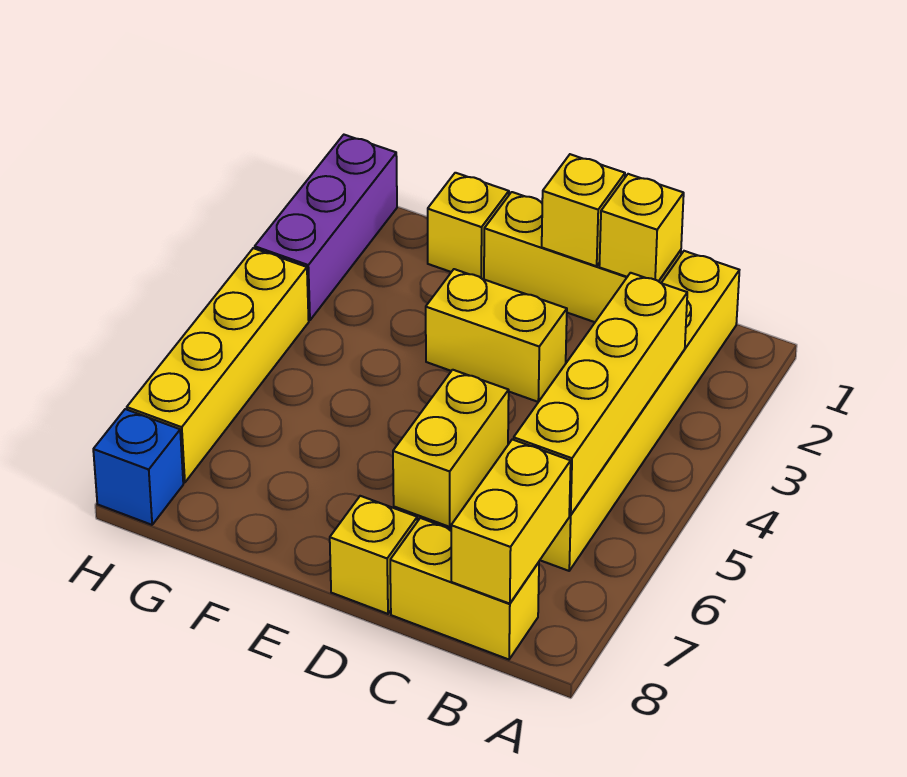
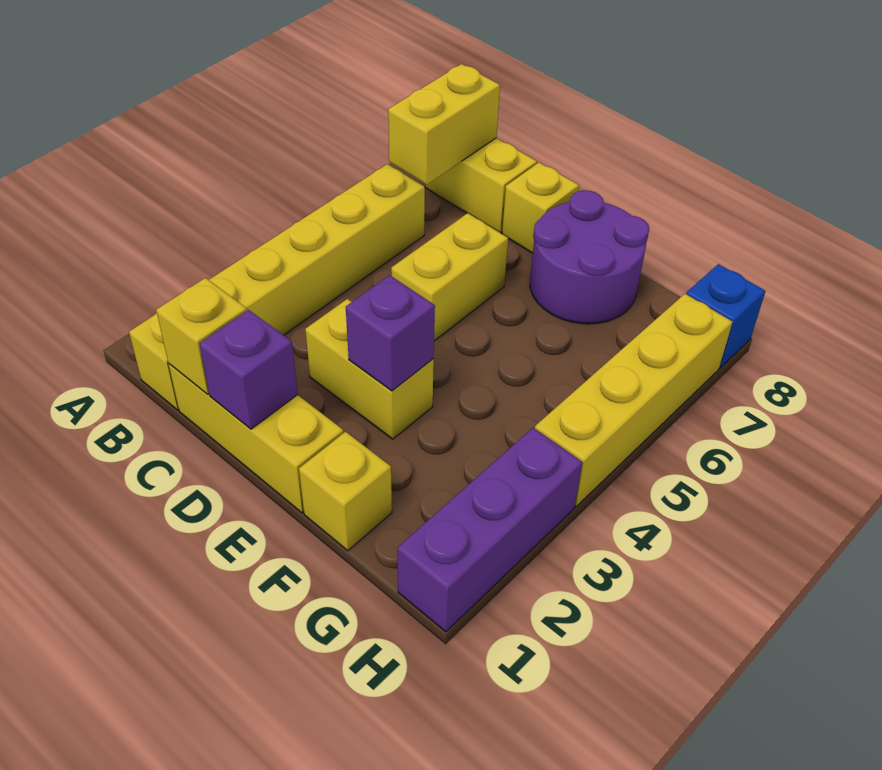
yellow 1x4 brick [514,273,687,515] -> none
yellow 1x1 brick [542,154,625,266] -> purple 1x1 brick [200,310,298,429]
none -> purple 1x1 brick [346,275,435,391]
none -> purple 2x2 round brick [530,190,649,324]

